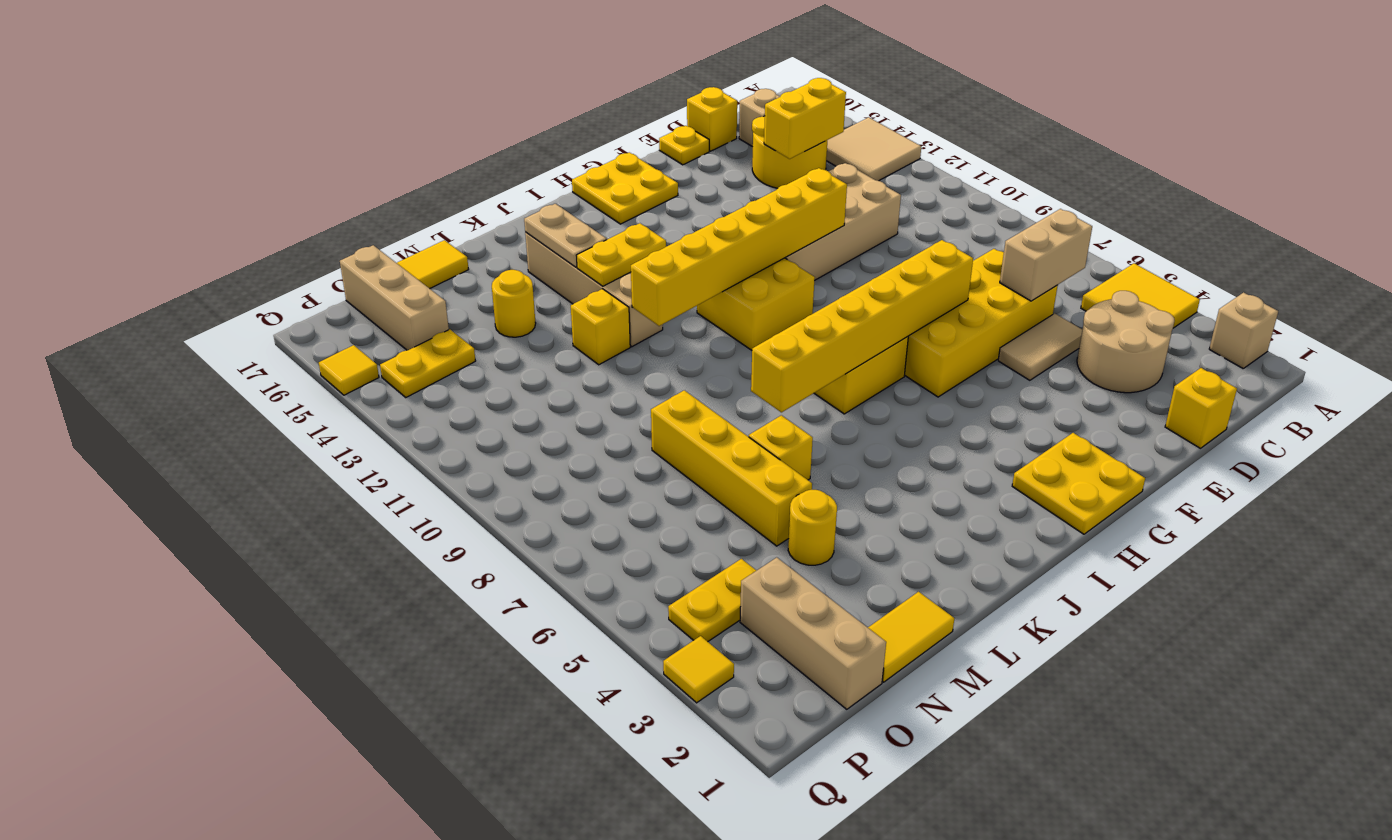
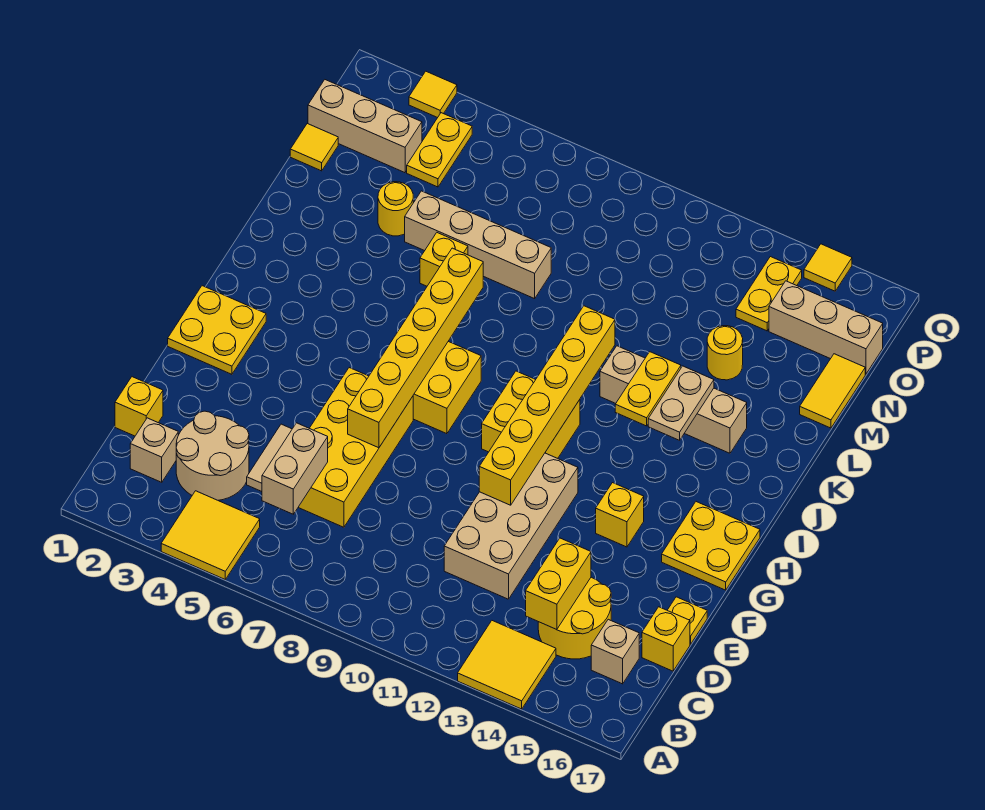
tan 1x1 brick [1209,292,1278,368] -> tan 1x1 brick moved to [130,418,178,482]
tan 2x2 tile [826,117,921,181] -> yellow 2x2 tile [458,621,556,709]
tan 1x2 plate [524,204,607,267] -> tan 1x2 plate turned to [648,366,714,440]
yellow 1x1 brick [571,289,630,365] -> yellow 1x1 brick moved to [596,483,644,547]
yellow 1x2 tile [868,592,954,682] -> yellow 1x1 tile [290,124,338,171]
yellow 1x4 brick [651,390,812,546] -> tan 1x4 brick [405,191,551,299]

